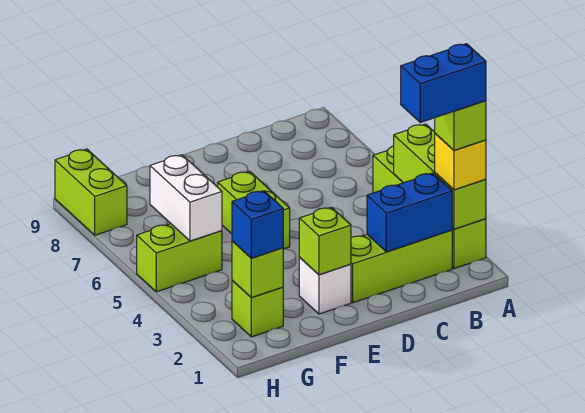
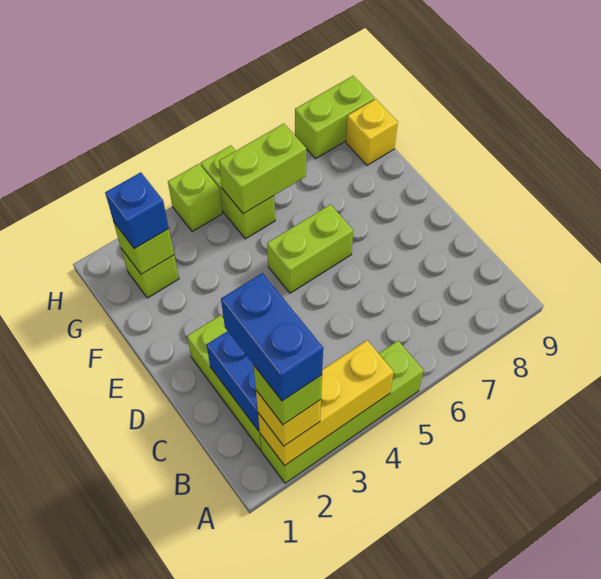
lime 1x3 brick [394,124,486,229] -> yellow 1x3 brick [258,340,394,466]
white 1x1 brick [299,258,351,314] -> none
lime 1x1 brick [299,207,351,275] -> lime 1x1 brick moved to [168,164,222,232]
white 1x2 brick [150,155,222,241] -> lime 1x2 brick [219,124,306,214]
none -> yellow 1x1 brick [346,99,398,165]

